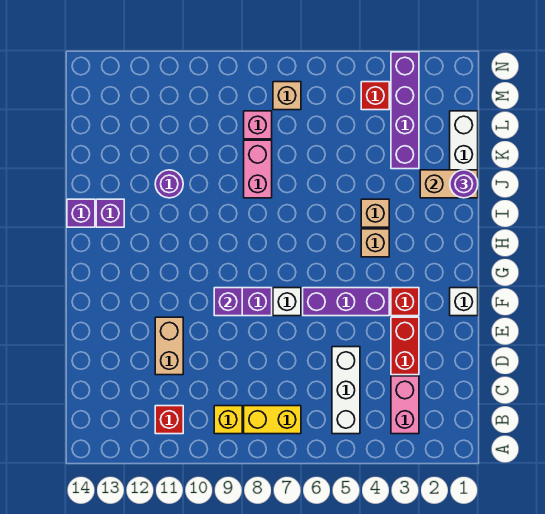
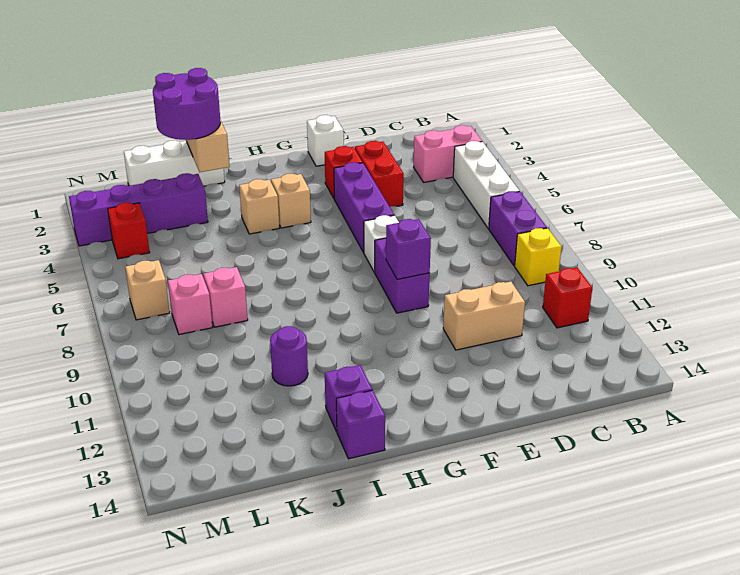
white 1x3 brick [332,347,360,434] -> white 1x3 brick turned to [453,141,519,228]
yellow 1x2 brick [244,406,301,434] -> purple 1x2 brick [489,191,547,266]
red 1x2 brick [391,317,419,375] -> red 1x2 brick turned to [355,141,404,207]
purple 1x1 round brick [450,170,478,198] -> purple 2x2 round brick [153,68,220,140]
pink 1x2 brick [244,140,272,198] -> pink 1x1 brick [204,267,248,327]

